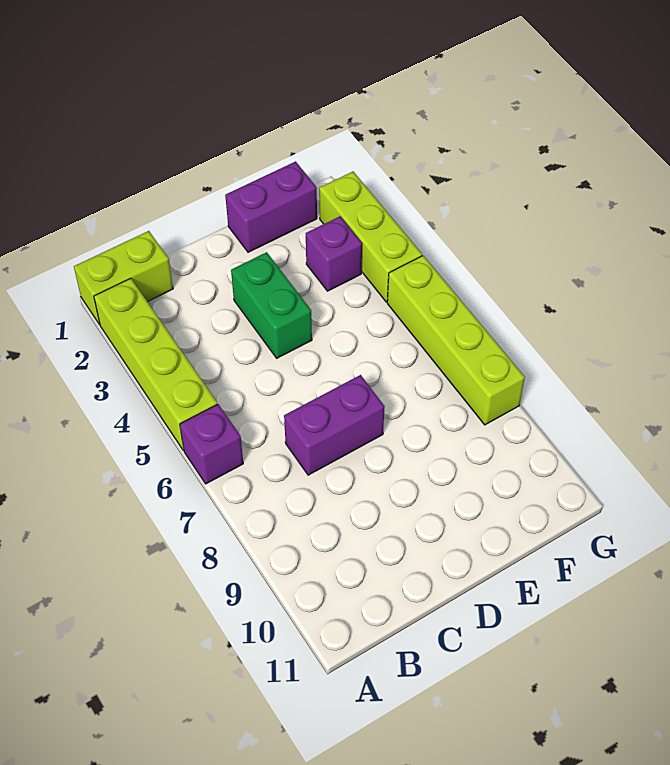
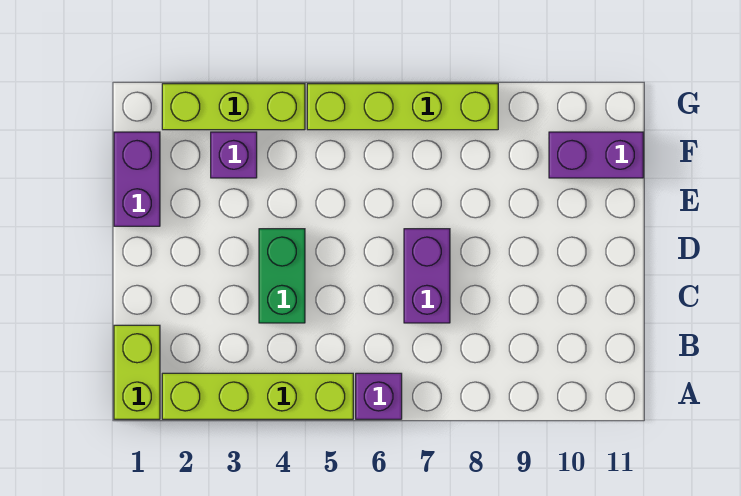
green 1x2 brick [231,252,312,358] -> green 1x2 brick turned to [259,229,305,323]
none -> purple 1x2 brick [549,132,643,178]

